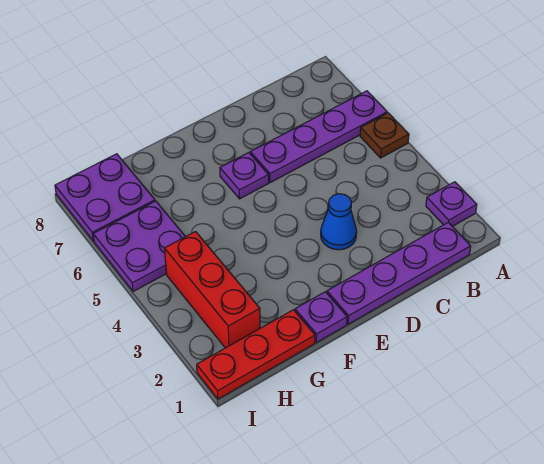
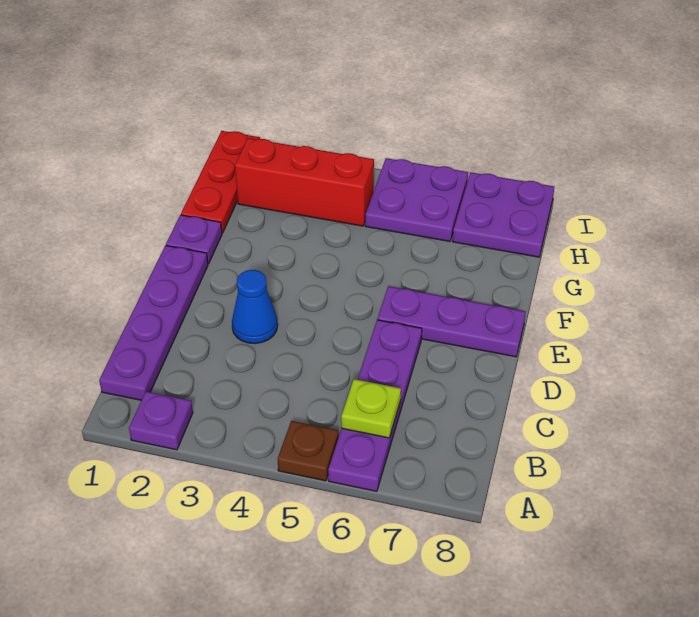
none -> lime 1x1 plate [341,379,401,438]
purple 1x1 plate [220,153,269,199] -> purple 1x3 plate [378,286,526,357]

